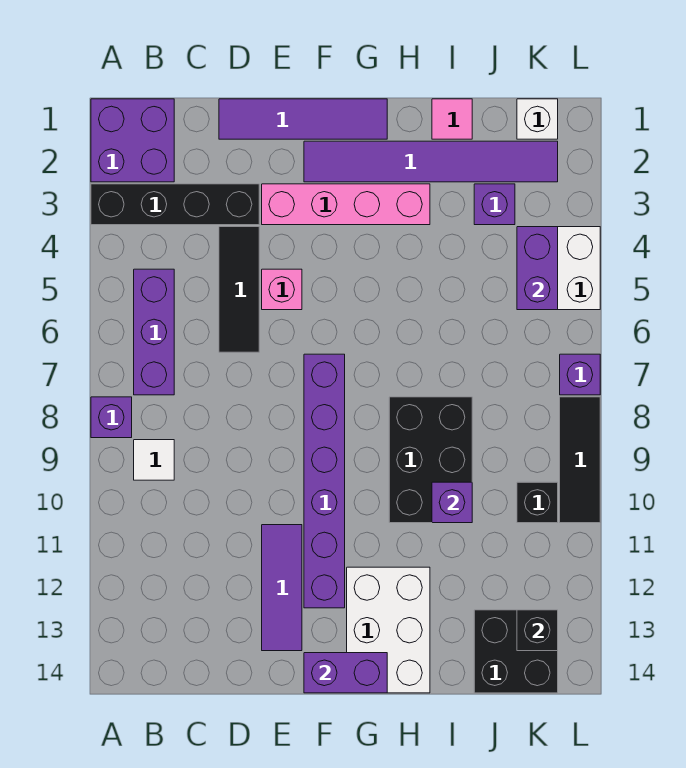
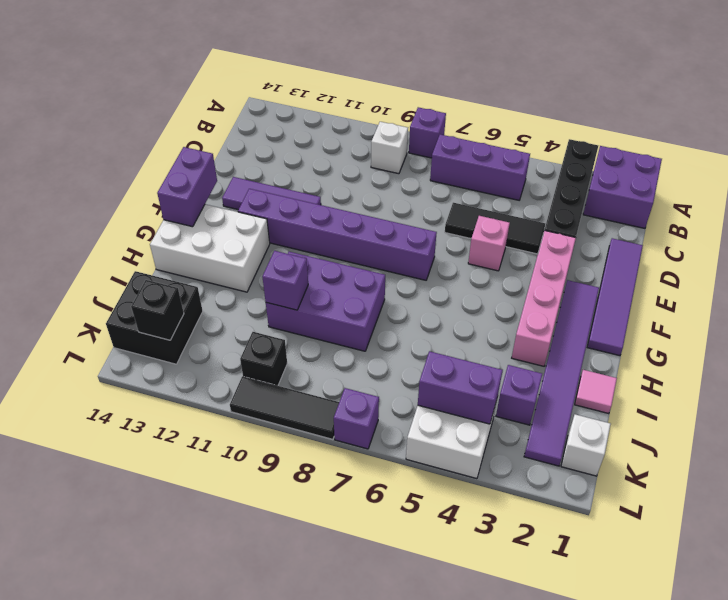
white 1x1 tile [134,440,174,480] -> white 1x1 brick [371,122,408,174]
black 2x3 brick [389,397,472,523] -> purple 2x3 brick [266,252,385,351]

